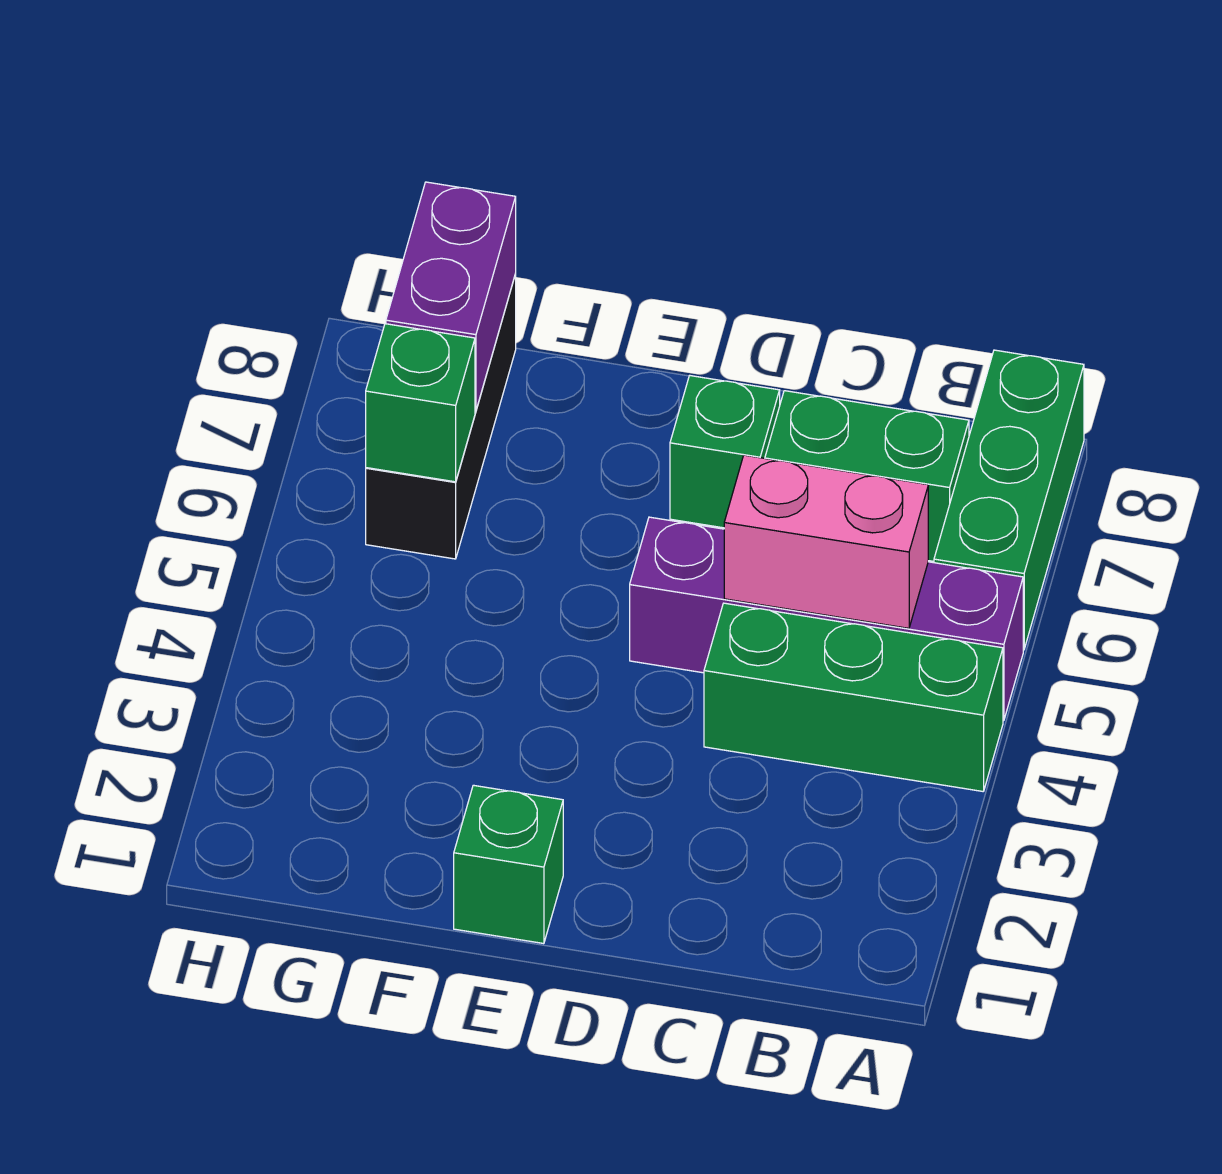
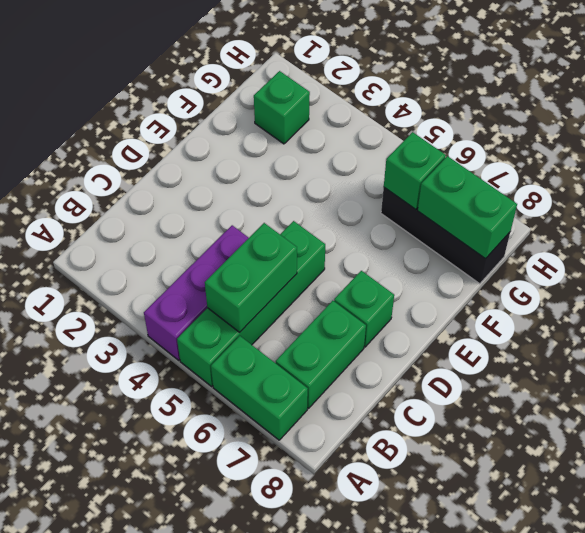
green 1x3 brick [704,603,1003,791] -> purple 1x3 brick [144,225,249,360]
purple 1x4 brick [630,517,1023,721] -> green 1x4 brick [177,221,325,386]
green 1x3 brick [934,350,1084,650] -> green 1x2 brick [211,336,308,440]
pink 1x2 brick [724,455,928,628] -> green 1x2 brick [205,223,297,332]
green 1x1 brick [454,785,563,944] -> green 1x1 brick moved to [254,71,310,144]
purple 1x2 brick [386,182,516,411] -> green 1x2 brick [418,156,517,259]

